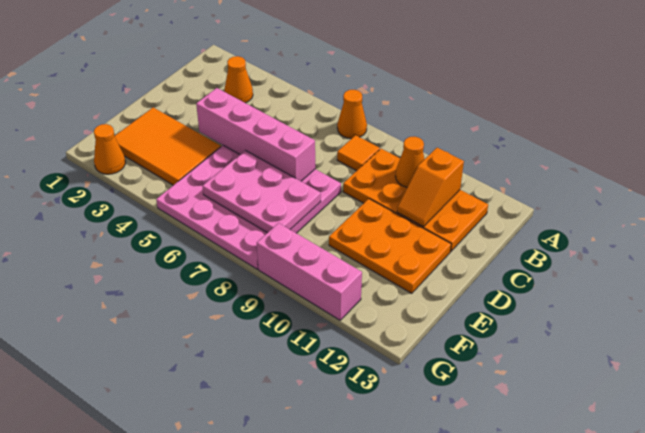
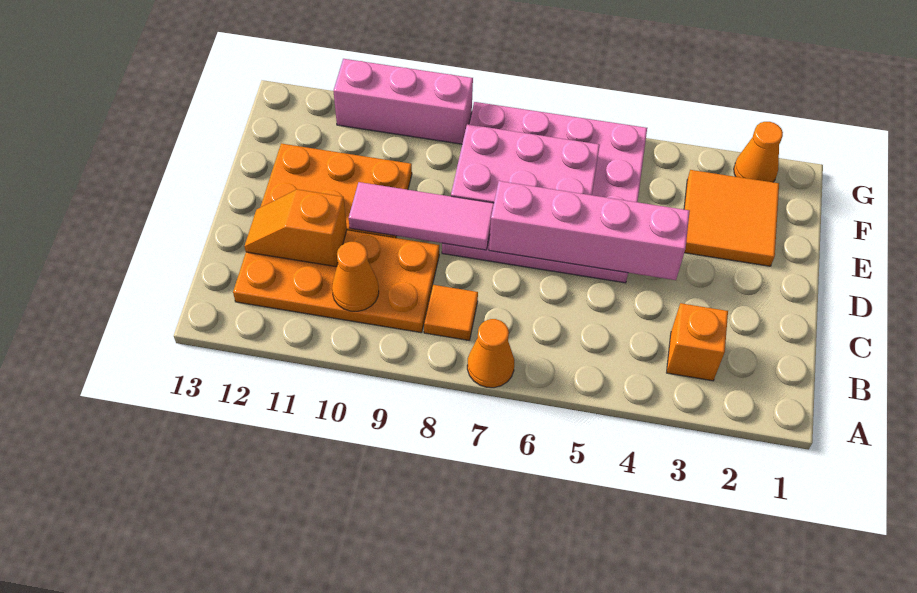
orange 1x1 cone [224,56,253,103] -> orange 1x1 brick [667,303,728,381]
orange 1x2 slope [397,148,464,227] -> orange 1x2 slope turned to [244,189,347,267]
none -> pink 1x3 tile [349,182,494,250]
orange 2x3 tile [114,107,221,185] -> orange 2x2 tile [684,170,779,266]

